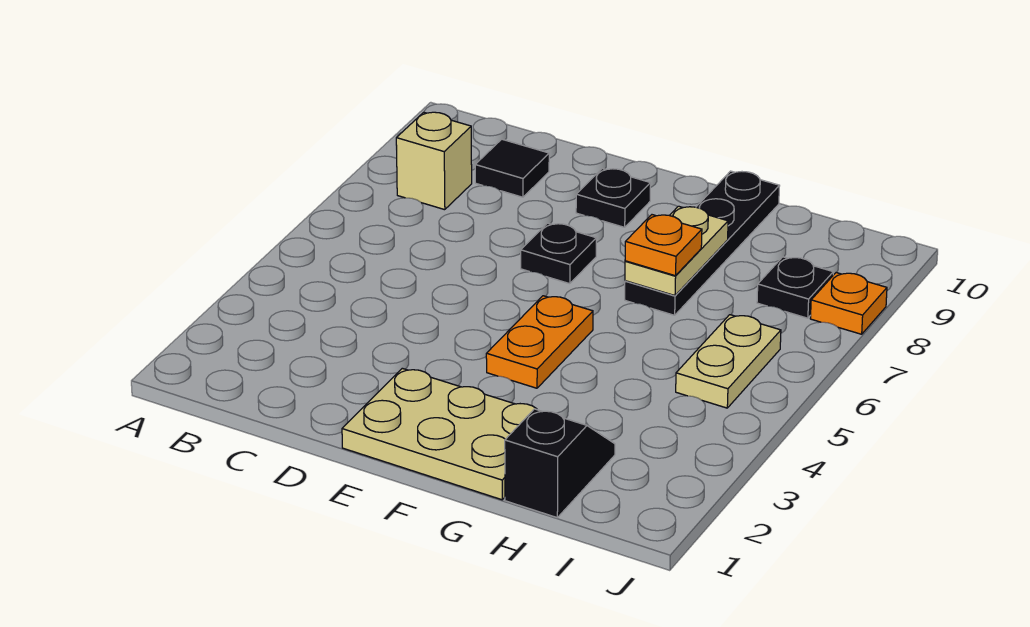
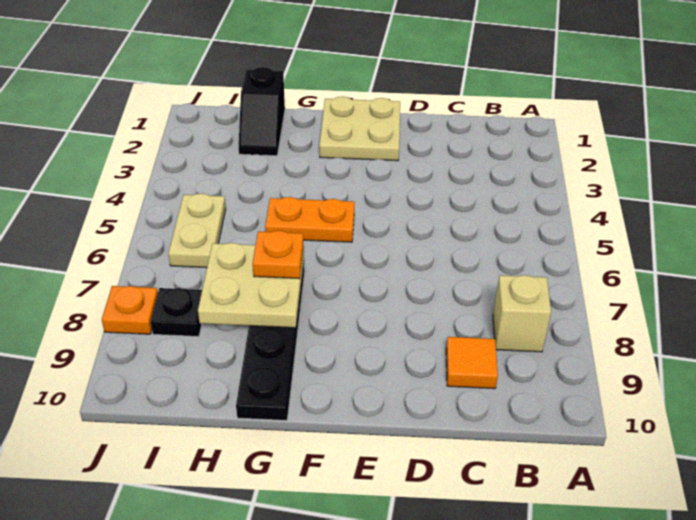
black 1x1 tile [475,139,549,197] -> orange 1x1 tile [446,337,498,389]
tan 2x3 plate [342,368,537,500] -> tan 2x2 plate [319,96,400,161]
black 1x1 plate [521,223,596,284] -> none
black 1x1 plate [576,169,651,227] -> none
orange 1x2 plate [486,296,593,388] -> orange 1x2 plate turned to [265,197,354,242]
tan 1x2 plate [625,206,728,296] -> tan 2x2 plate [198,243,304,328]

